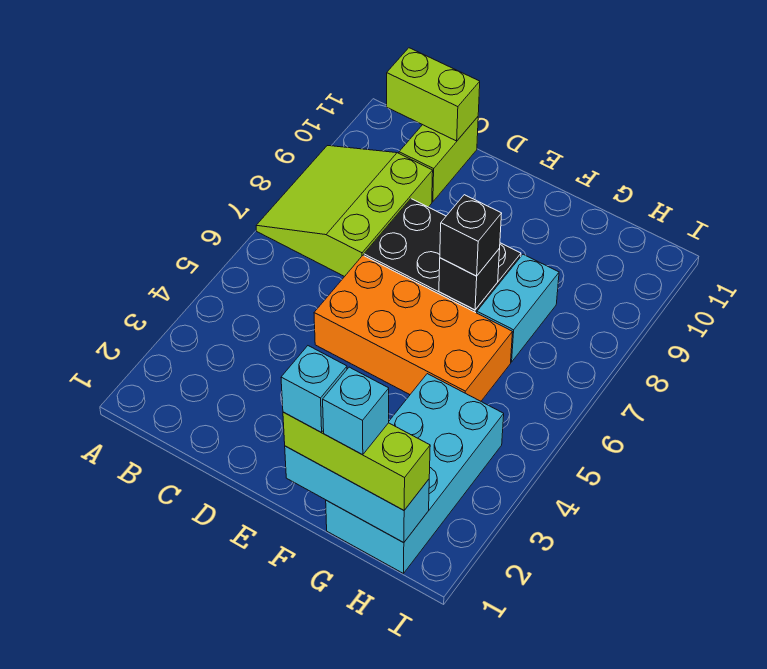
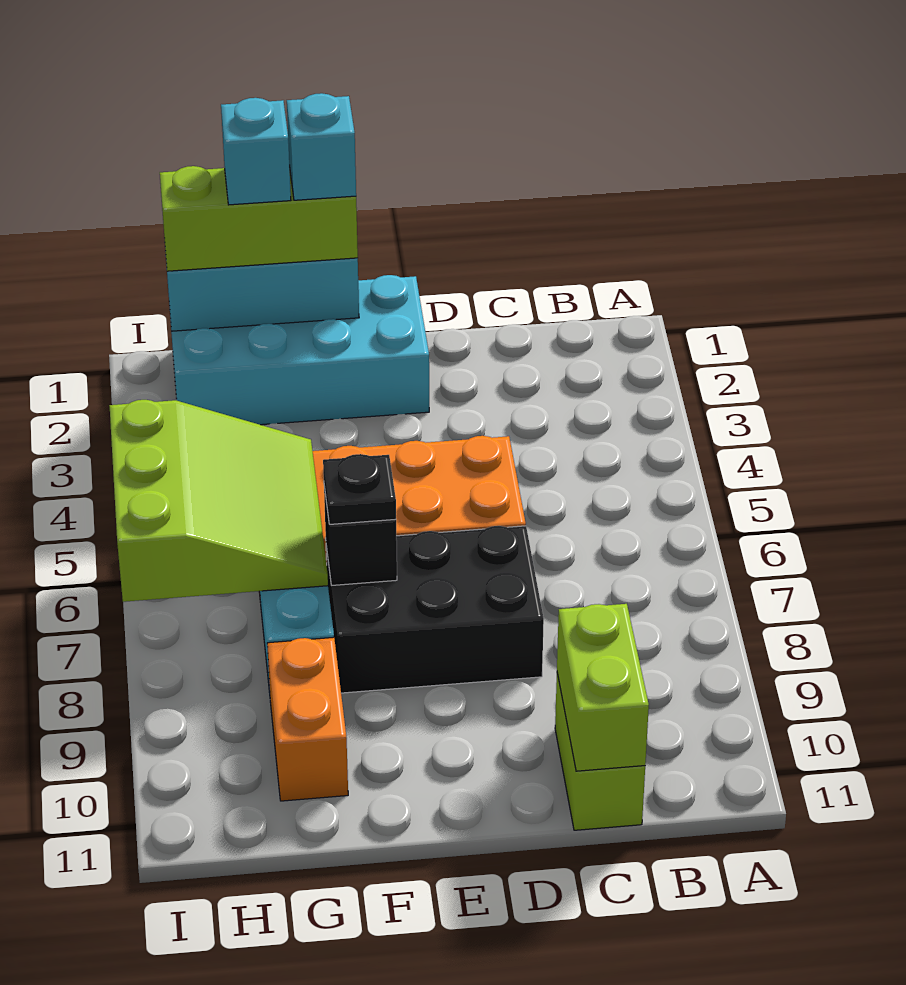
lime 3x3 slope [256,146,433,277] -> lime 3x3 slope moved to [109,400,328,602]
lime 1x2 brick [387,48,480,141] -> lime 1x2 brick turned to [557,604,649,771]
black 1x1 brick [440,195,502,276] -> black 1x1 plate [323,454,396,524]
cyan 2x4 brick [326,374,504,574] -> cyan 2x4 brick turned to [170,275,429,425]
none -> orange 1x2 brick [267,637,348,801]

